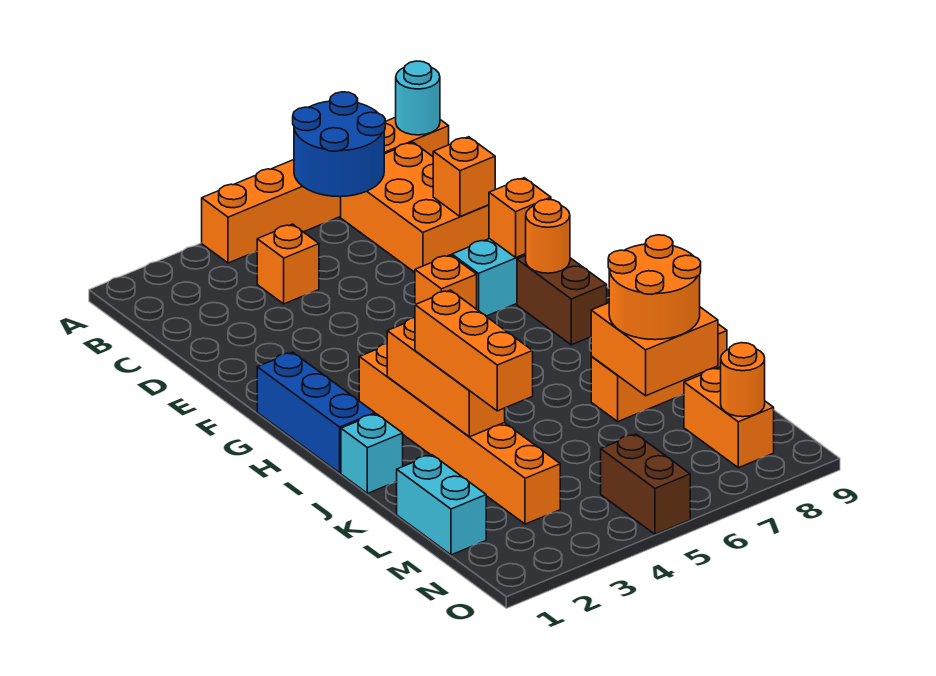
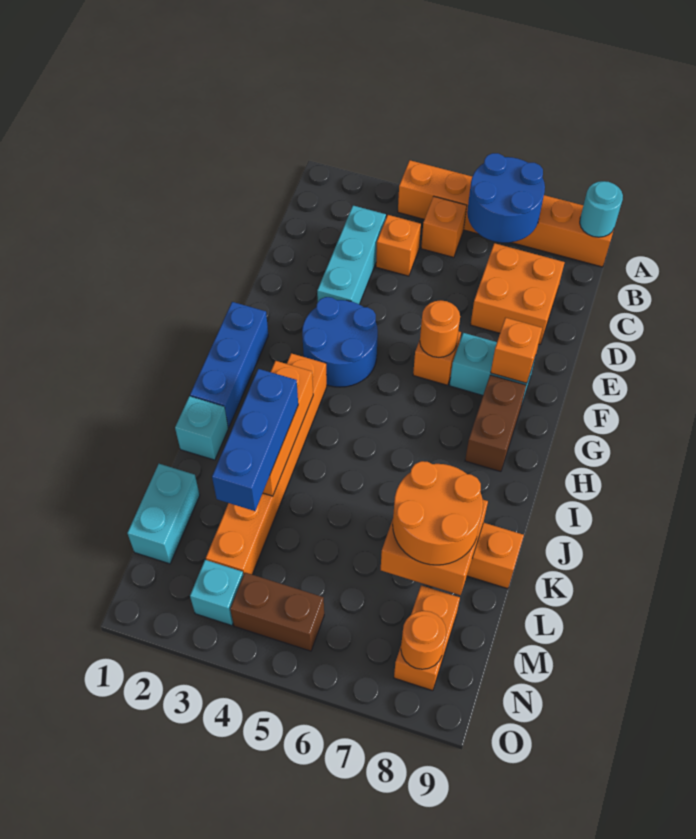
orange 2x3 brick [341,142,489,272] -> orange 2x2 brick [470,243,565,344]
none -> cyan 1x3 brick [317,206,386,304]
orange 1x1 brick [433,137,495,216] -> orange 1x1 brick moved to [421,196,467,257]
none -> blue 2x2 round brick [302,297,378,387]
orange 1x1 round brick [526,199,570,273] -> orange 1x1 round brick moved to [420,300,460,357]
orange 1x3 brick [415,290,533,411] -> blue 1x3 brick [212,369,298,511]
none -> cyan 1x1 brick [190,560,243,626]
brown 1x2 brick [601,434,690,534] -> brown 1x2 brick turned to [230,572,324,651]

